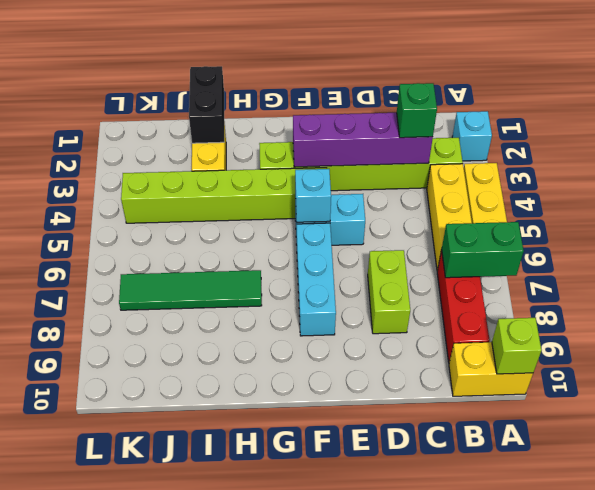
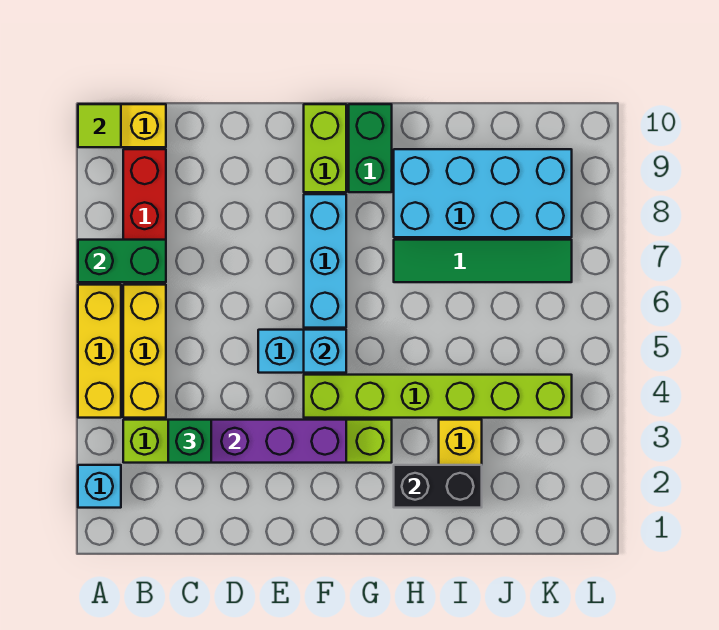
lime 1x1 brick [492,318,541,374] -> lime 1x1 tile [78,104,121,147]
lime 1x2 brick [368,250,410,334] -> lime 1x2 brick moved to [304,104,346,192]
none -> green 1x2 brick [349,104,392,192]
none -> cyan 2x4 brick [394,149,572,237]
black 1x2 brick [189,66,224,143] -> black 1x2 brick turned to [394,465,482,508]

